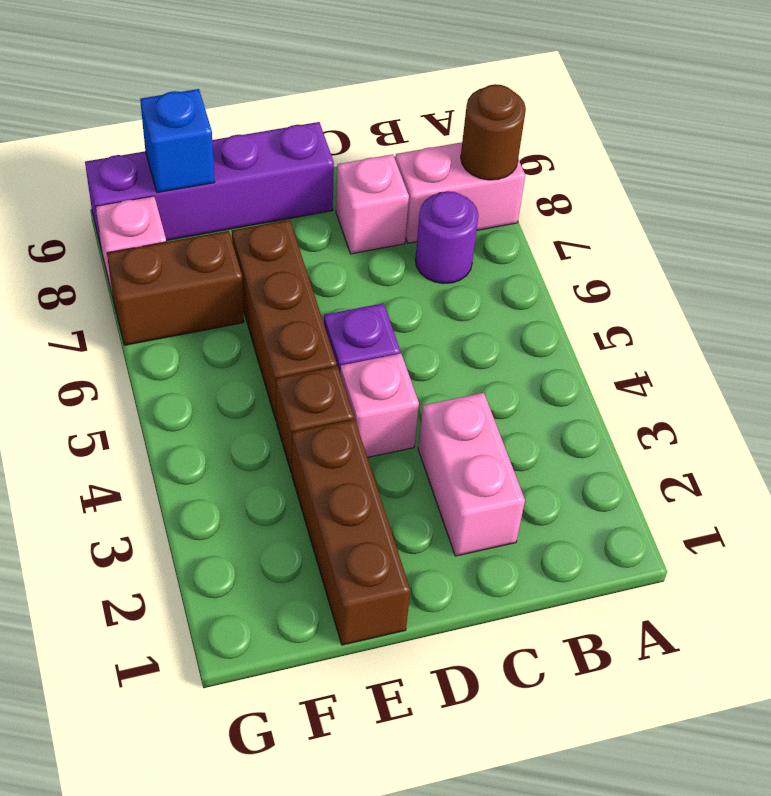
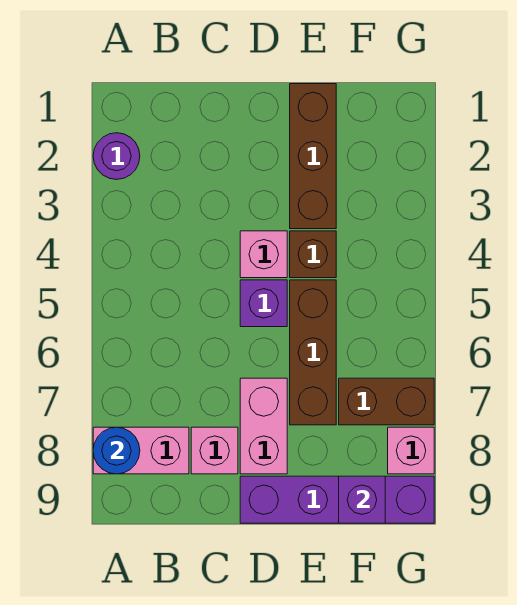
brown 1x1 round brick [461,84,526,180] -> blue 1x1 round brick [93,427,140,474]
purple 1x1 round brick [415,191,478,284] -> purple 1x1 round brick moved to [93,133,140,179]
pink 1x2 brick [418,393,525,556] -> pink 1x2 brick moved to [240,378,287,474]
blue 1x1 brick [140,89,215,193] -> purple 1x1 brick [339,476,385,523]

